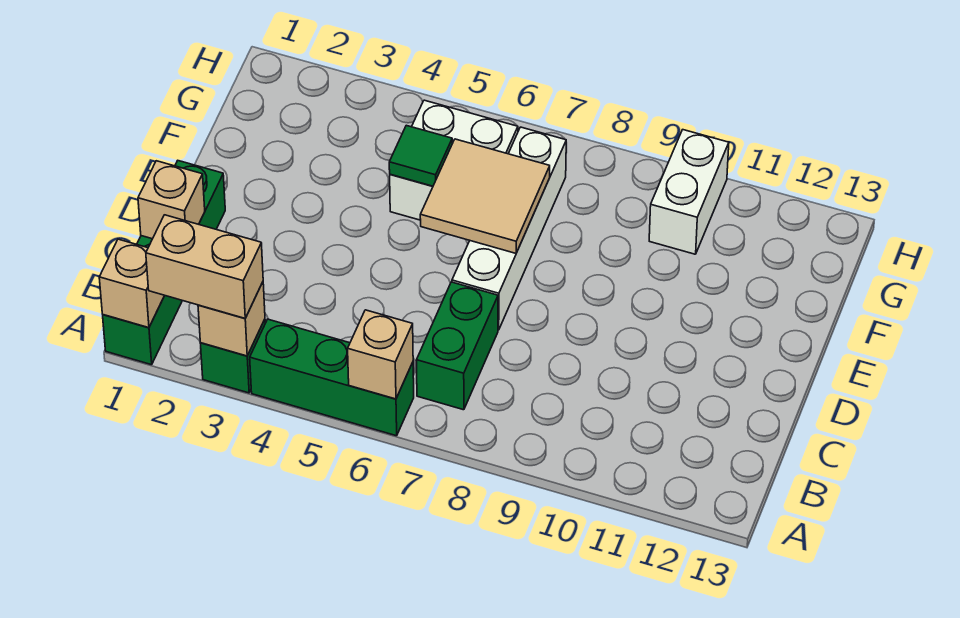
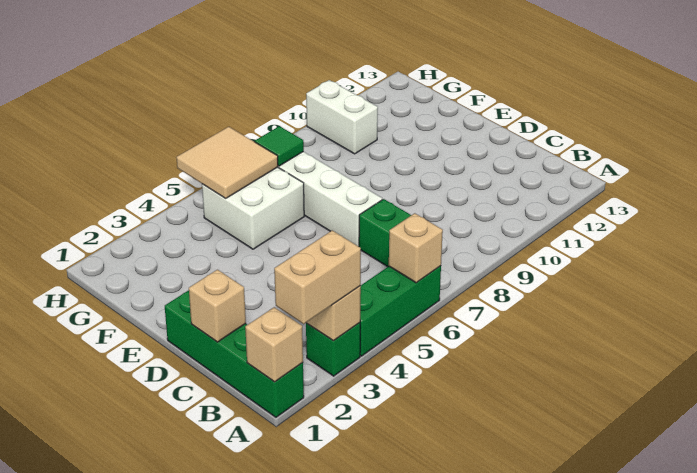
tan 2x2 tile [420,139,550,253] -> tan 2x2 tile moved to [176,127,278,198]
green 1x1 tile [389,125,452,186] -> green 1x1 tile moved to [255,126,304,166]

